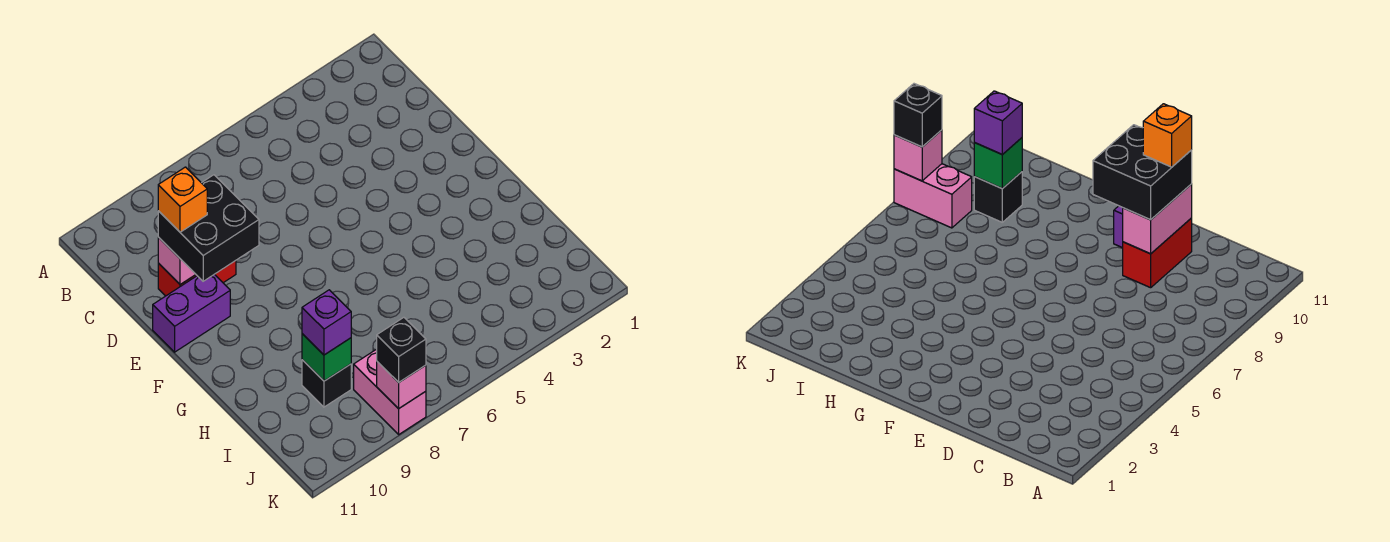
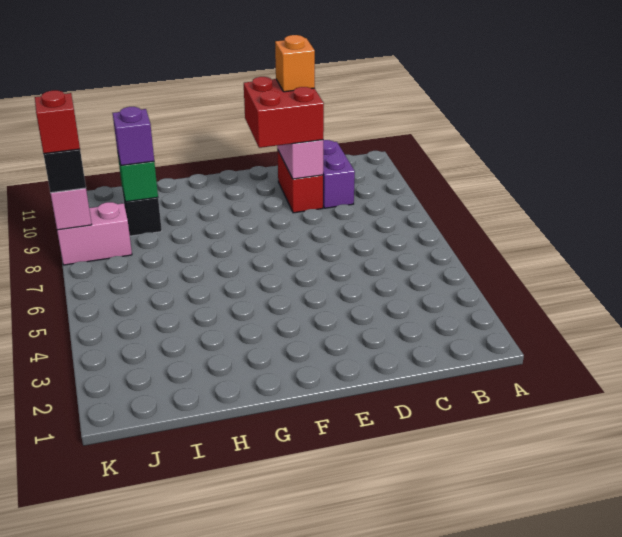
black 2x2 brick [158,175,259,281] -> red 2x2 brick [244,77,324,148]
purple 1x2 brick [153,274,230,352] -> purple 1x2 brick moved to [323,140,355,208]
none -> red 1x1 brick [35,90,80,154]

